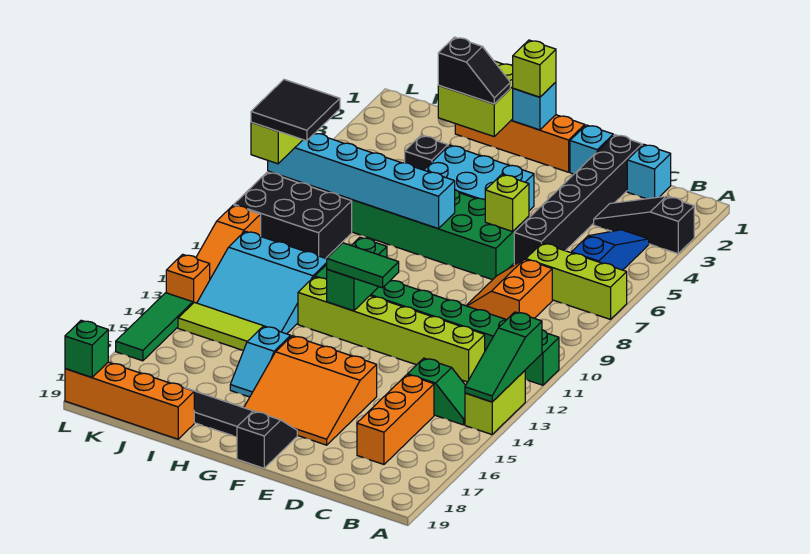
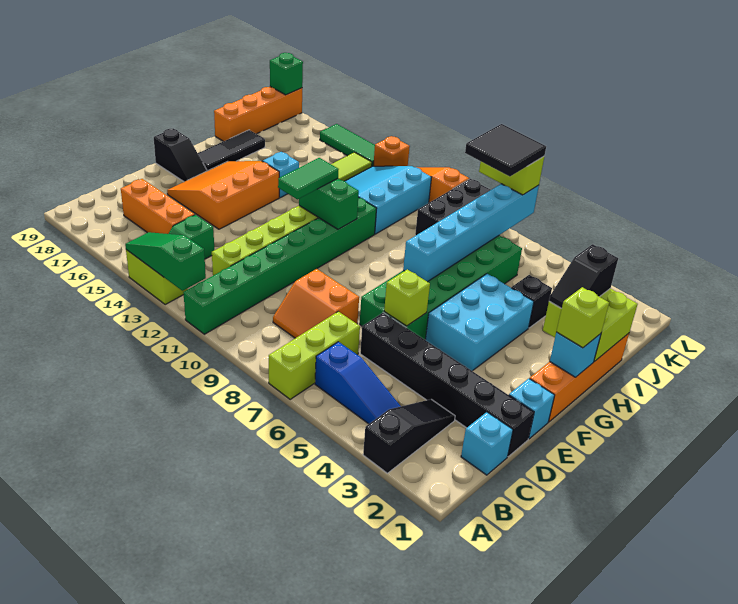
orange 2x2 slope [466,259,552,320] -> orange 2x2 slope turned to [273,269,359,338]

